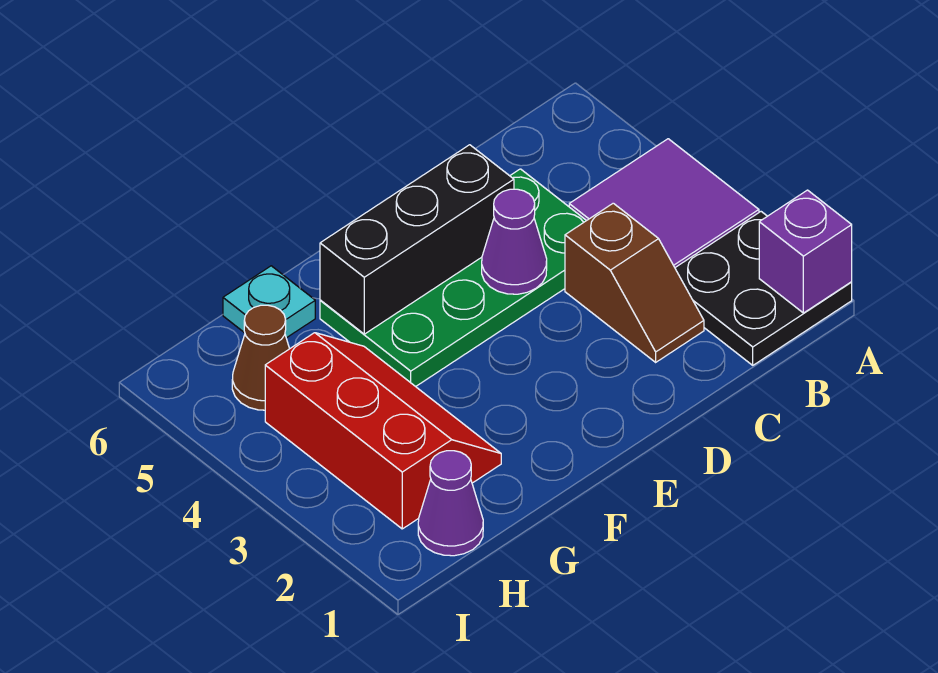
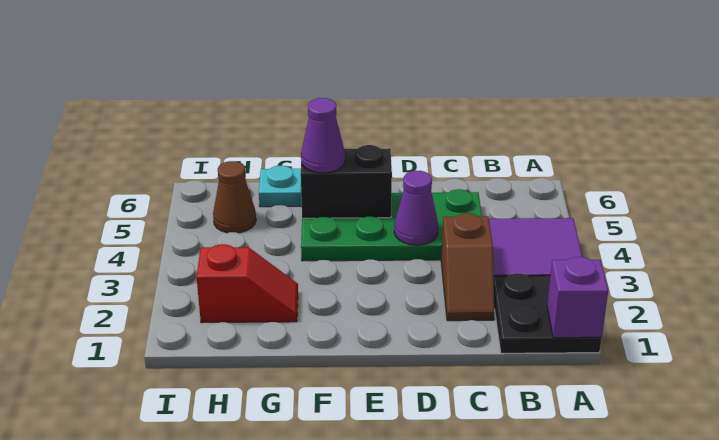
black 1x3 brick [320,145,514,334] -> black 1x2 brick [301,145,392,218]
red 2x3 slope [265,333,501,529] -> red 1x2 slope [197,244,298,323]
purple 1x1 cone [418,451,483,556] -> purple 1x1 cone moved to [301,98,345,173]

